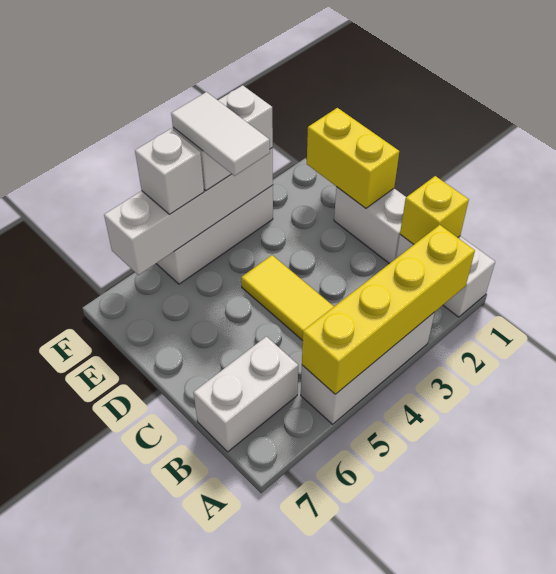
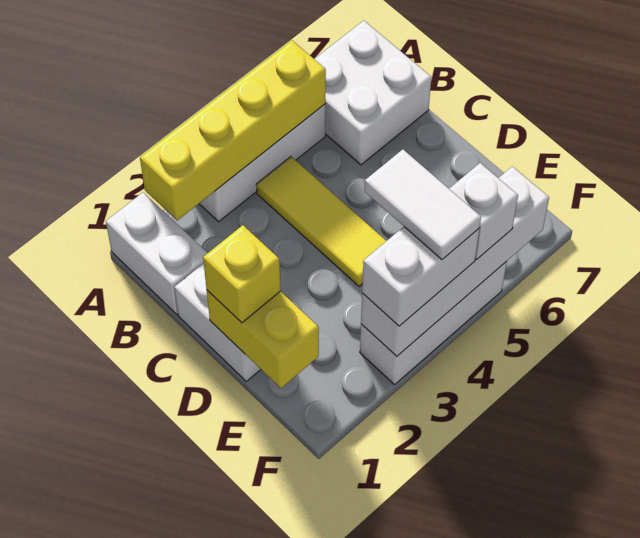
yellow 1x1 brick [400,176,469,245] -> yellow 1x1 brick moved to [203,225,281,323]
white 1x2 brick [193,336,298,452] -> white 2x2 brick [315,21,431,165]

